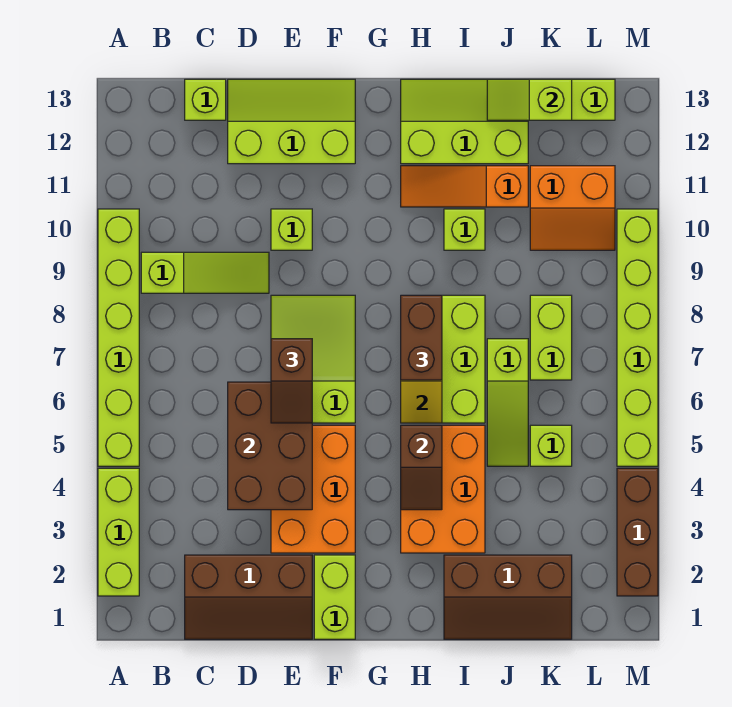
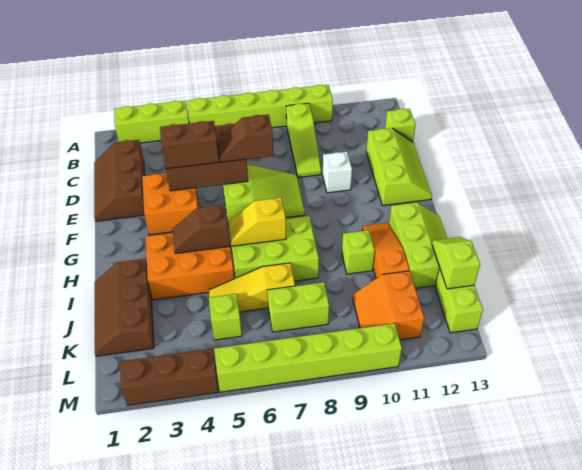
orange 2x3 brick [271,425,355,553] -> orange 2x2 brick [142,173,198,235]
lime 1x1 brick [271,209,312,250] -> white 1x1 brick [323,152,352,193]
lime 1x2 brick [314,555,355,639] -> none
brown 1x2 brick [401,295,442,380] -> brown 1x2 brick moved to [160,121,219,169]
lime 1x3 slope [487,339,528,466] -> yellow 1x3 slope [209,263,295,312]

